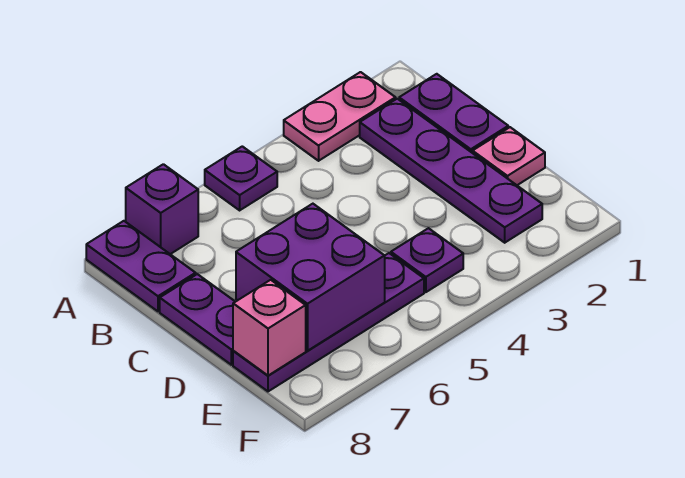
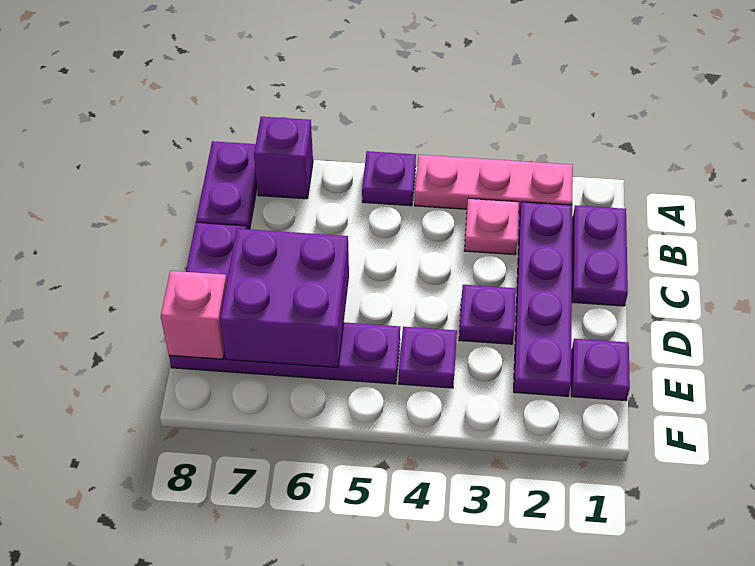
pink 1x2 plate [284,72,396,161] -> pink 1x3 plate [415,155,573,213]
pink 1x1 plate [473,127,545,185] -> pink 1x1 plate moved to [465,198,519,255]
none -> purple 1x1 plate [459,285,516,344]
none -> purple 1x1 plate [571,339,630,401]

